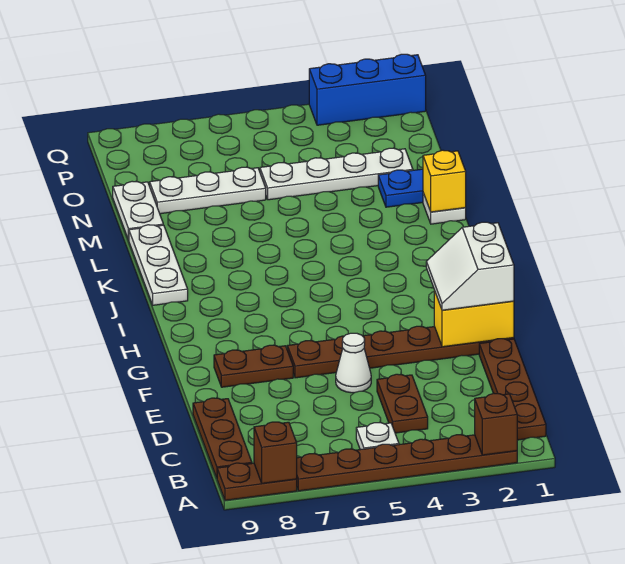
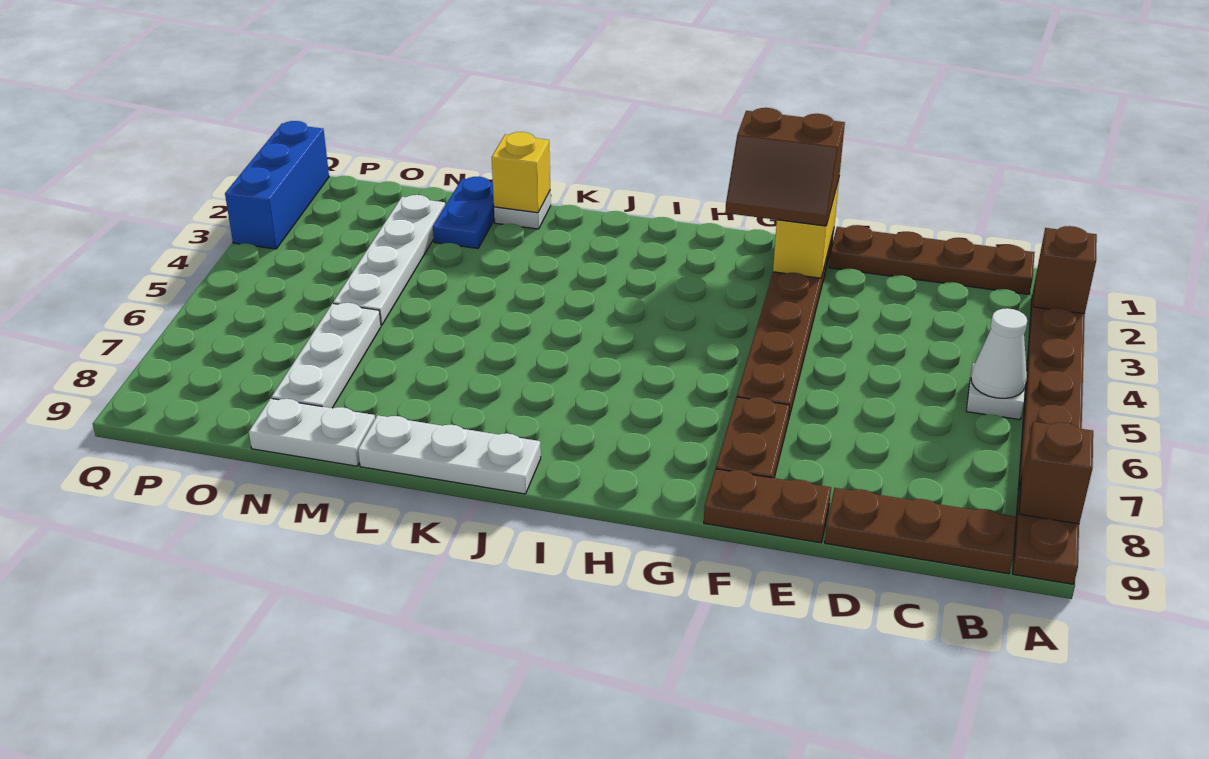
brown 1x2 plate [377,374,428,433] -> brown 1x2 plate moved to [704,469,831,543]
white 1x1 cone [336,333,371,393] -> white 1x1 cone moved to [971,308,1027,398]
white 2x2 slope [426,222,514,310] -> brown 2x2 slope [725,108,845,226]

